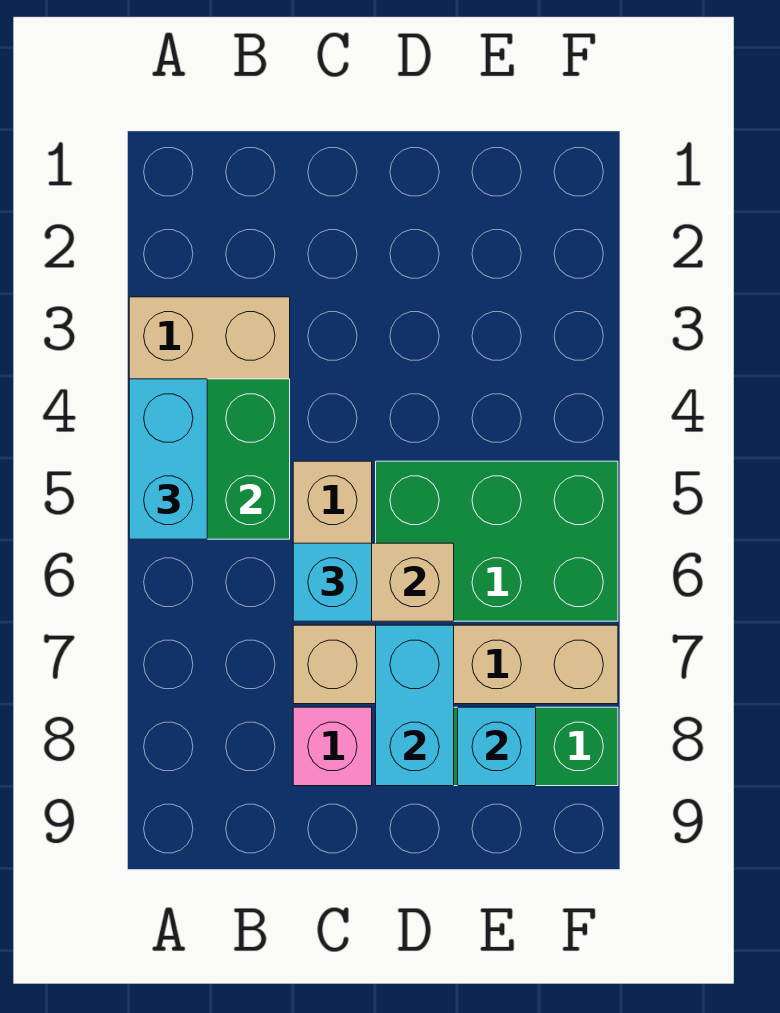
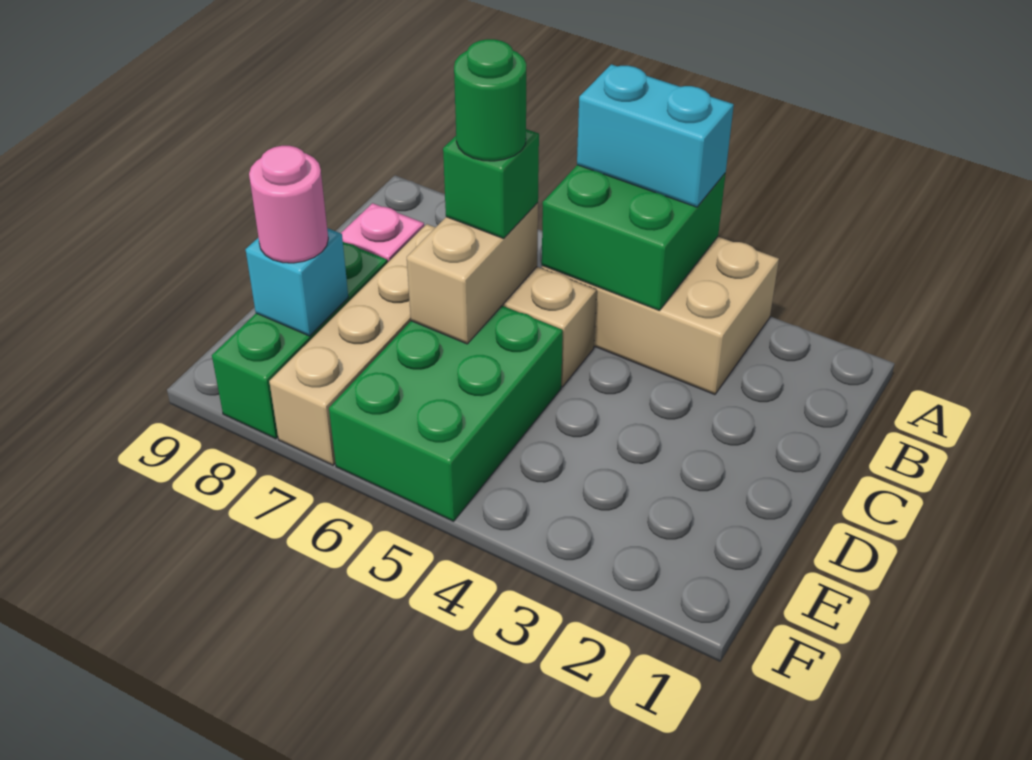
cyan 1x1 brick [293,543,372,621] -> green 1x1 brick [443,129,539,239]
none -> green 1x1 round brick [454,39,526,161]
cyan 1x2 brick [376,625,454,786] -> none
none -> pink 1x1 round brick [249,146,328,263]

